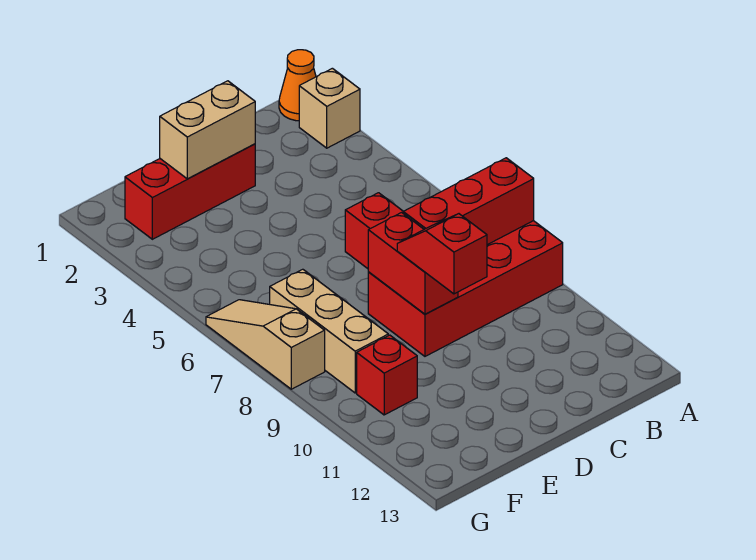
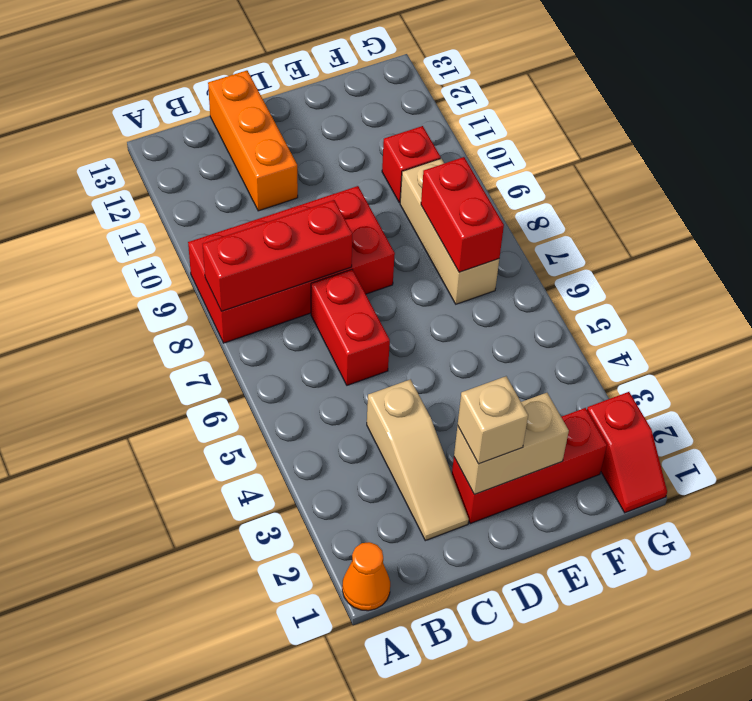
tan 1x1 brick [299,68,360,148] -> tan 1x1 brick moved to [458,376,528,464]
none -> orange 1x3 brick [208,70,298,211]
red 1x2 brick [368,213,458,314] -> red 1x2 brick moved to [421,157,504,272]
red 1x2 slope [397,214,487,294] -> red 1x2 slope moved to [587,392,667,513]
tan 1x3 slope [206,300,325,389] -> tan 1x3 slope moved to [367,379,469,541]

